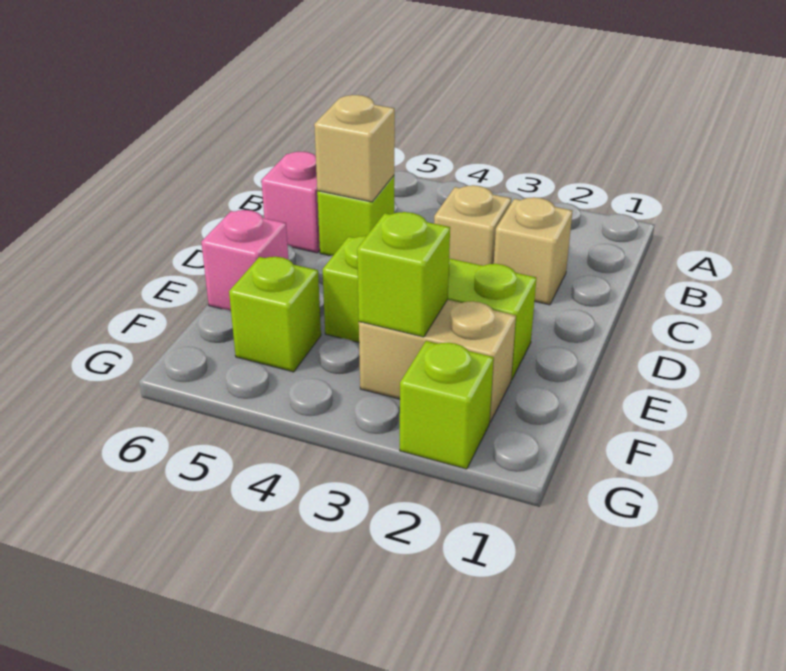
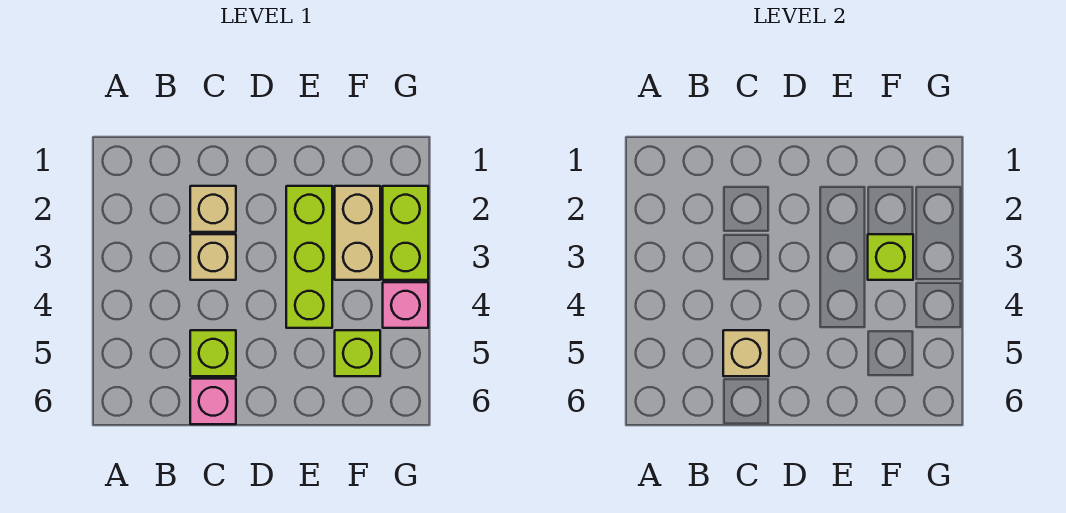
pink 1x1 brick [201,210,288,311] -> pink 1x1 brick moved to [383,282,428,328]
lime 1x1 brick [400,341,494,469] -> lime 1x2 brick [383,186,428,280]

